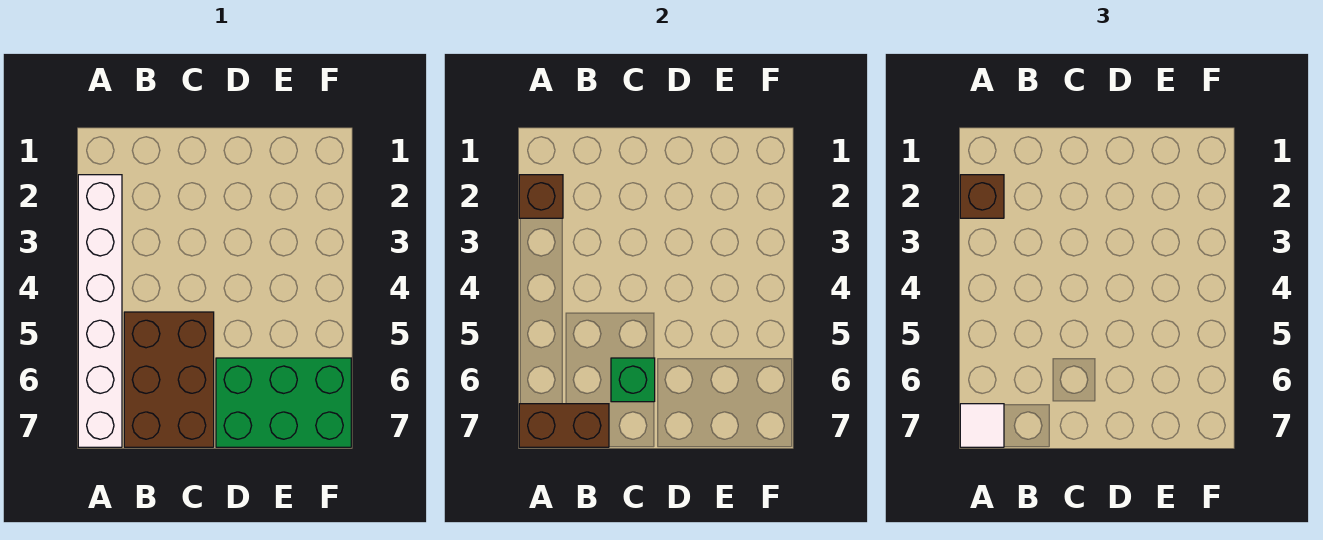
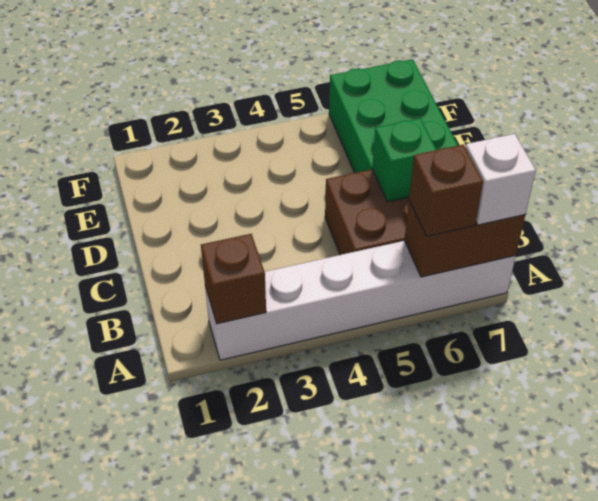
brown 1x1 brick [960,175,1004,218] -> brown 1x1 brick moved to [409,145,483,236]
brown 1x2 brick [519,404,609,447] -> brown 1x2 brick turned to [404,201,525,277]
white 1x1 tile [960,404,1004,447] -> white 1x1 brick [465,134,536,225]

